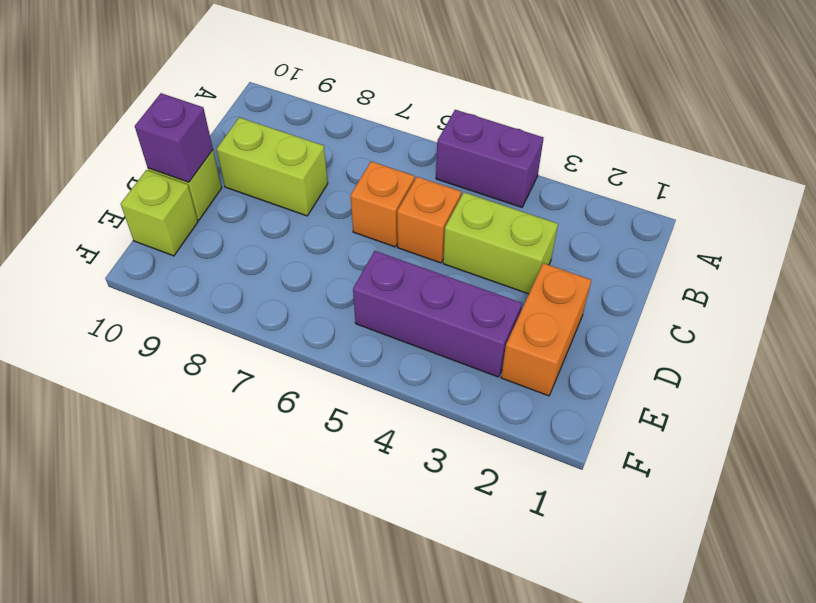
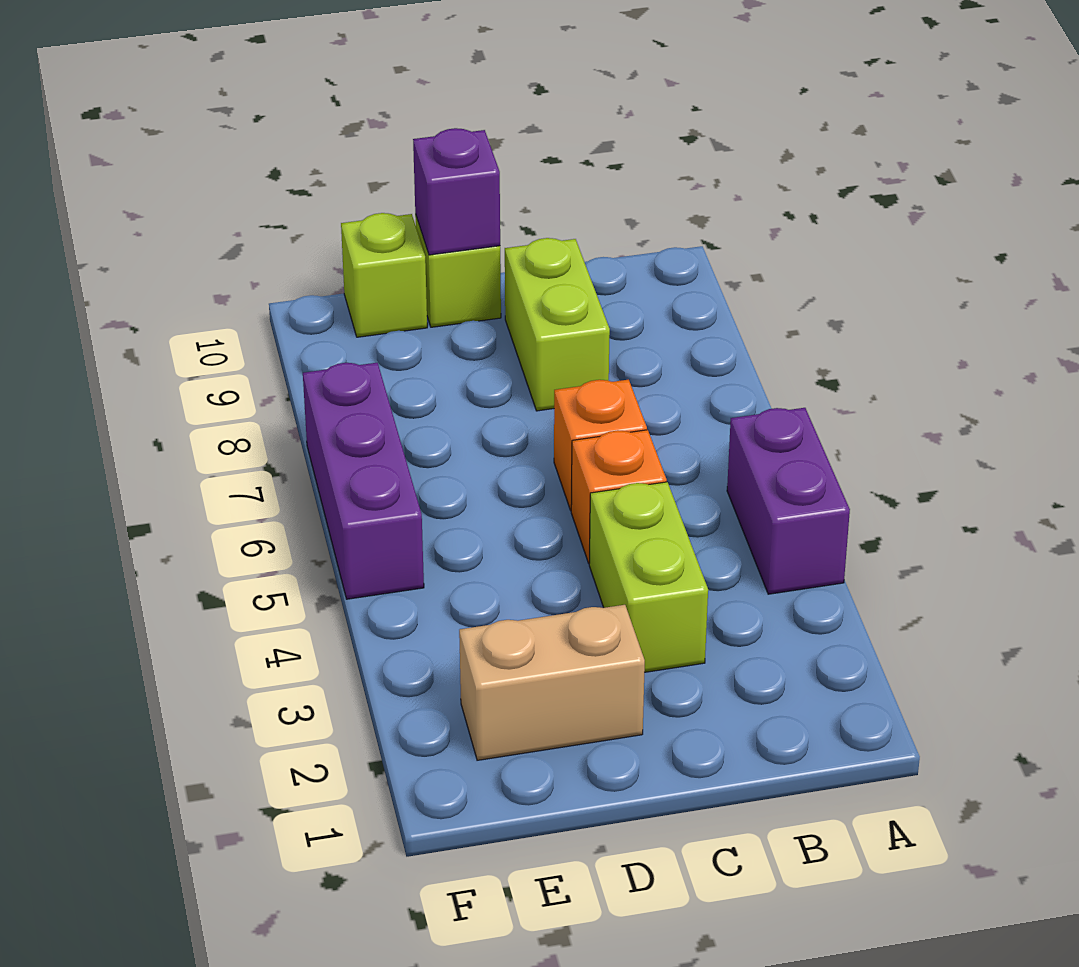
orange 1x2 brick [501,263,591,396] -> tan 1x2 brick [459,605,645,760]
purple 1x3 brick [353,251,522,377] -> purple 1x3 brick moved to [303,363,424,599]

